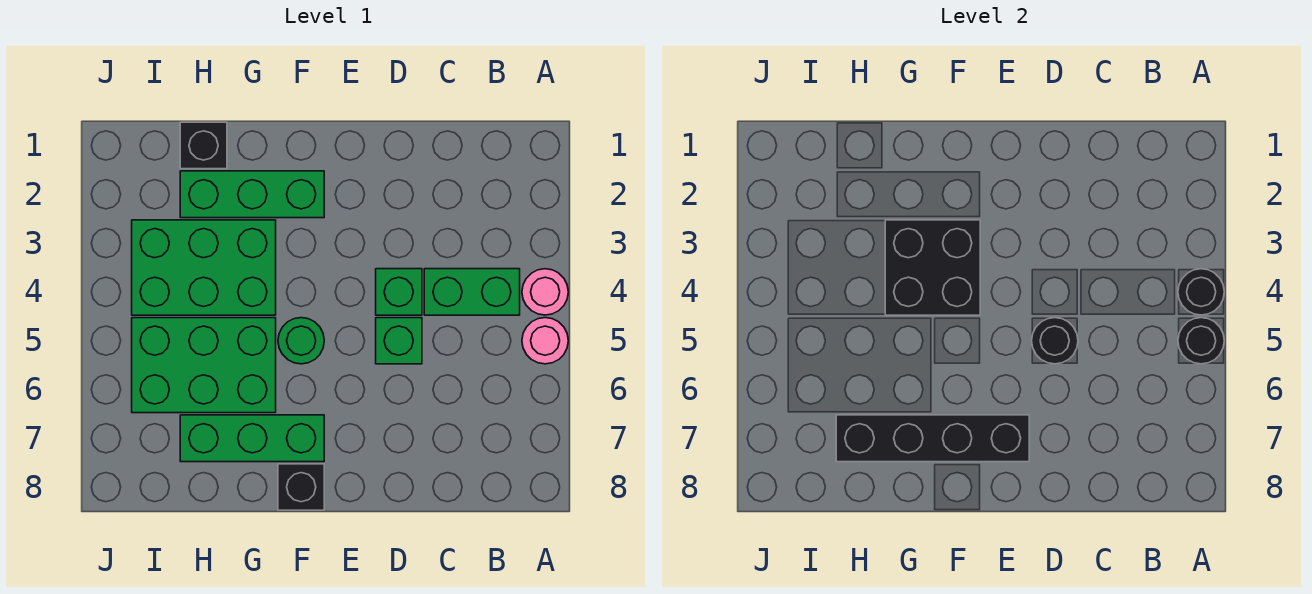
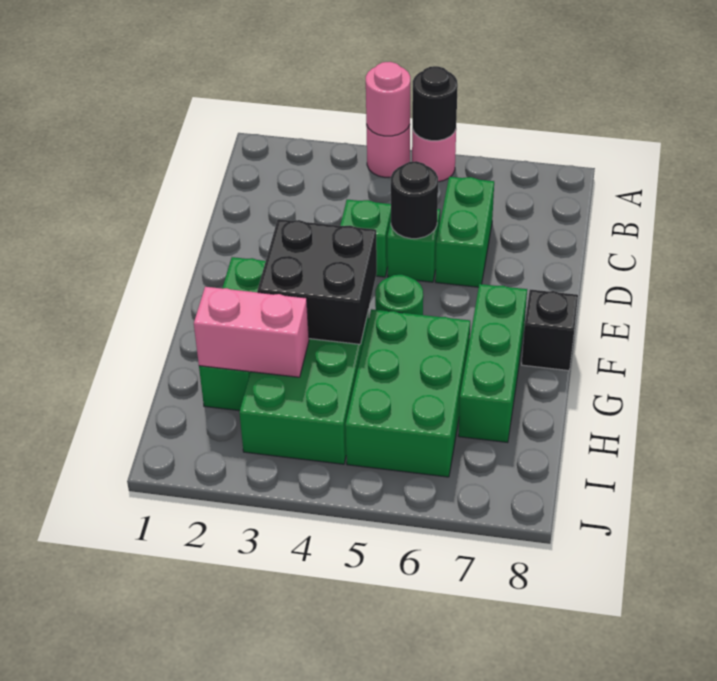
black 1x1 round brick [1178,269,1224,315] -> pink 1x1 round brick [366,62,410,136]
green 1x2 brick [424,269,520,315] -> green 1x2 brick moved to [435,177,494,287]
black 1x4 brick [836,415,1029,462] -> none
black 1x1 brick [180,122,227,169] -> none
none -> pink 1x2 brick [194,287,309,377]

